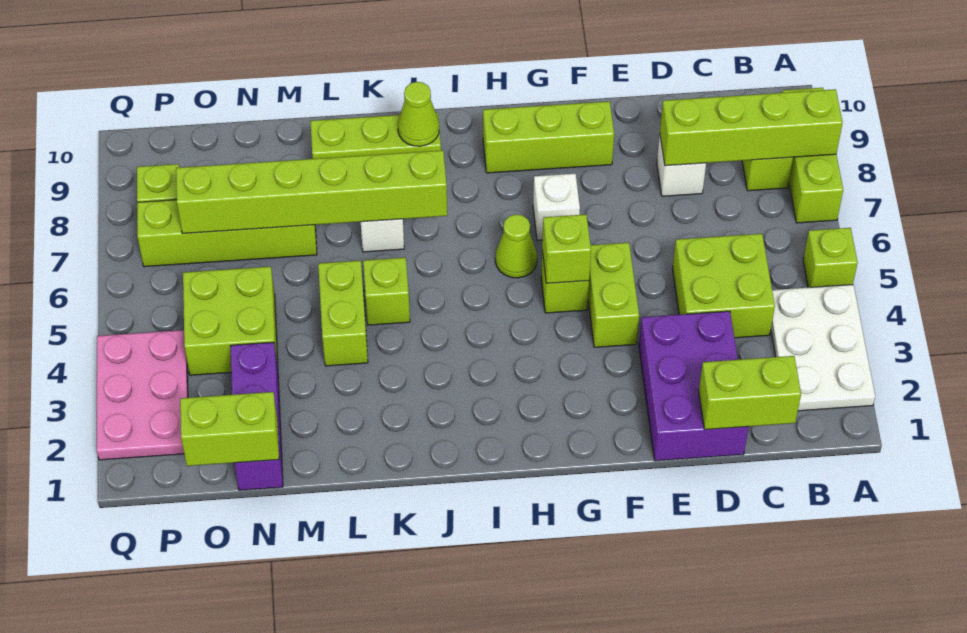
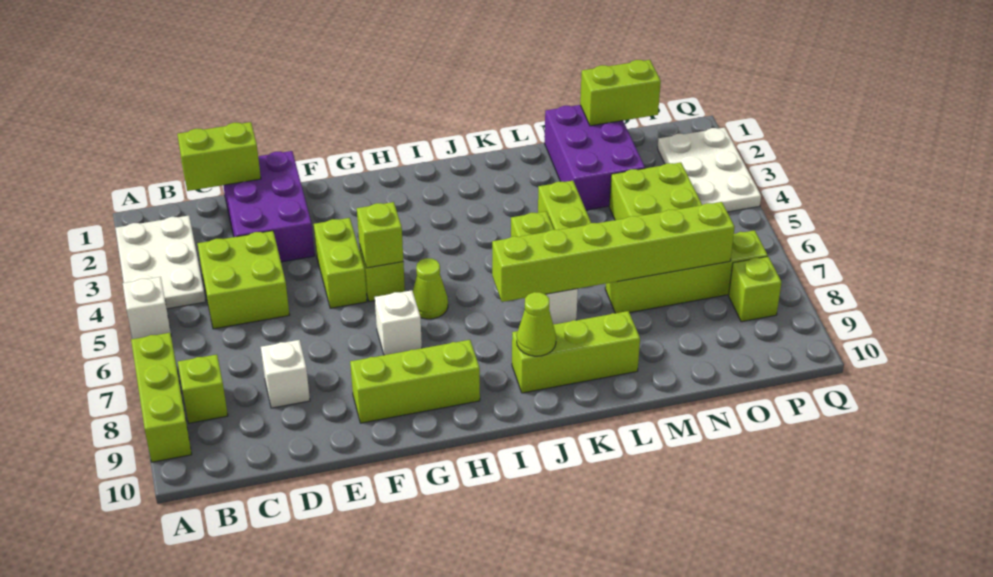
lime 1x1 brick [803,228,858,288] -> white 1x1 brick [123,277,171,339]
lime 1x4 brick [660,89,843,166] -> none
purple 1x3 brick [231,342,283,490] -> purple 2x3 brick [545,105,645,210]
pink 2x3 plate [97,330,188,460] -> white 2x3 plate [658,128,761,212]

